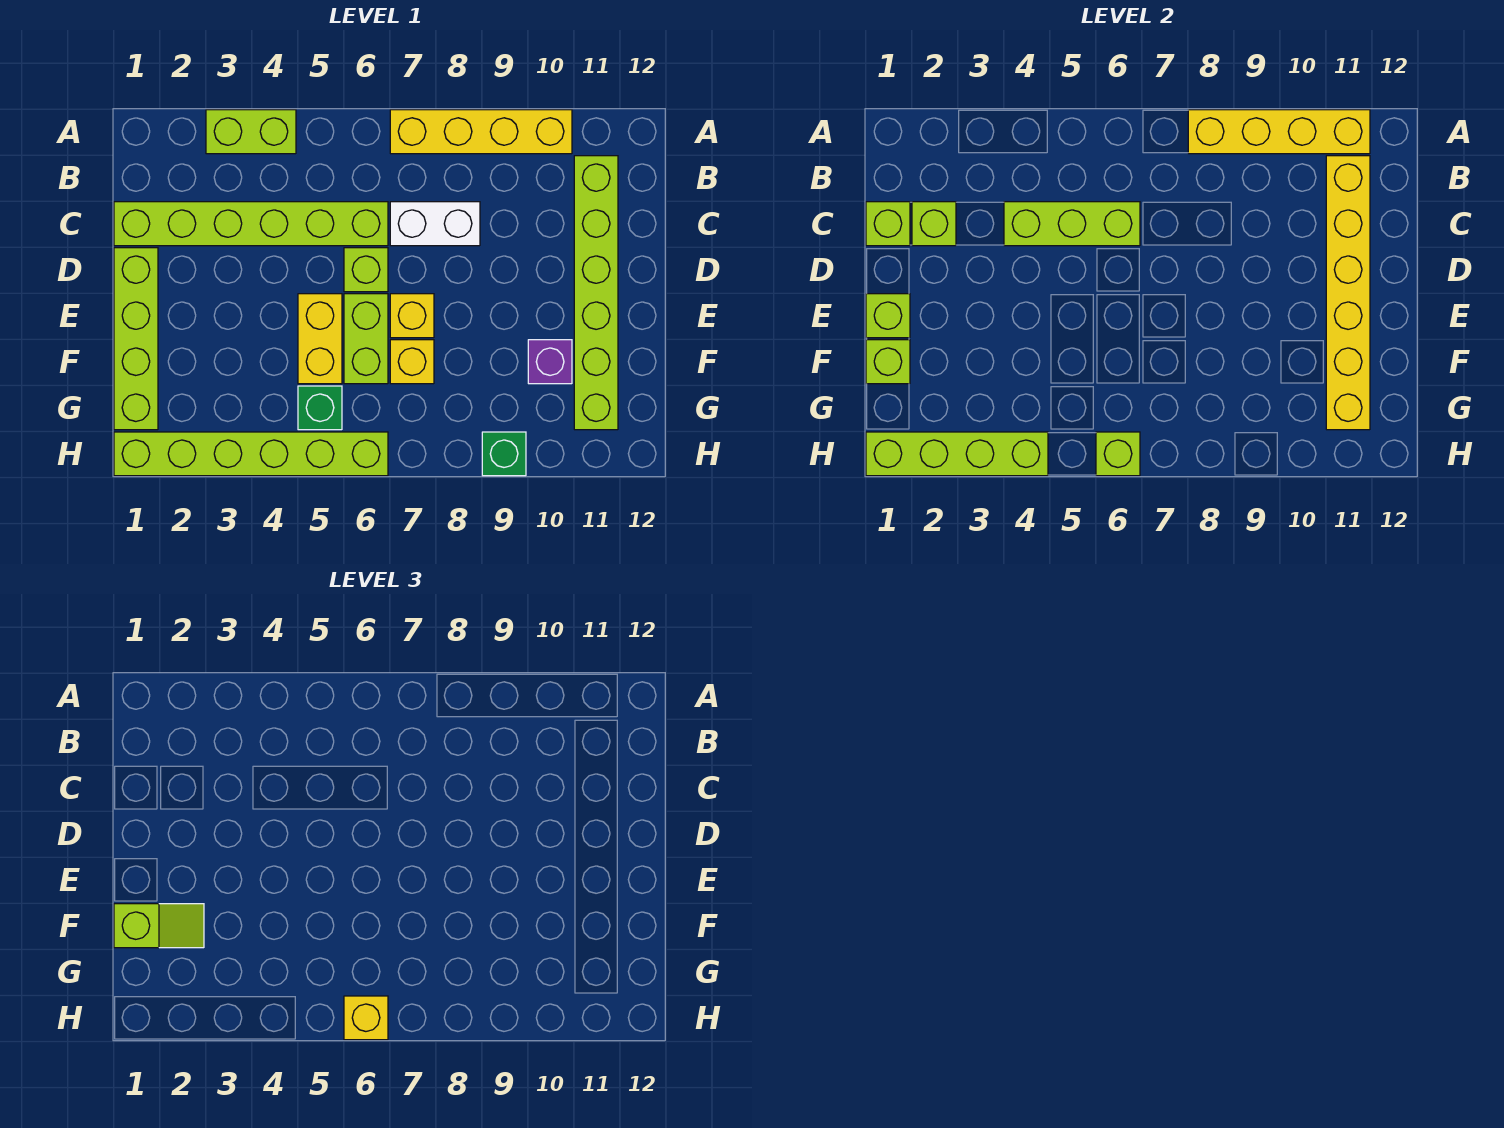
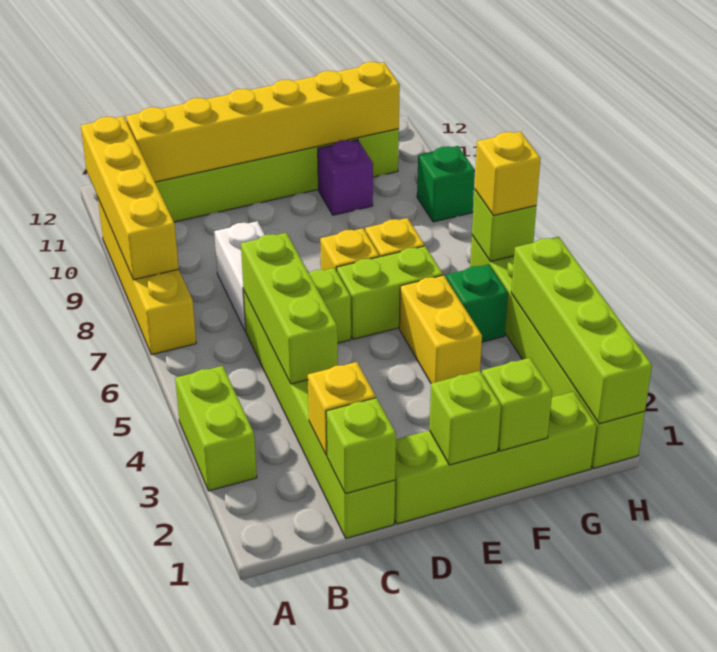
lime 1x1 brick [912,202,956,246] -> yellow 1x1 brick [308,362,376,456]
yellow 1x2 brick [298,294,342,384] -> yellow 1x2 brick turned to [399,275,482,383]
lime 1x2 slope [114,904,204,948] -> none

